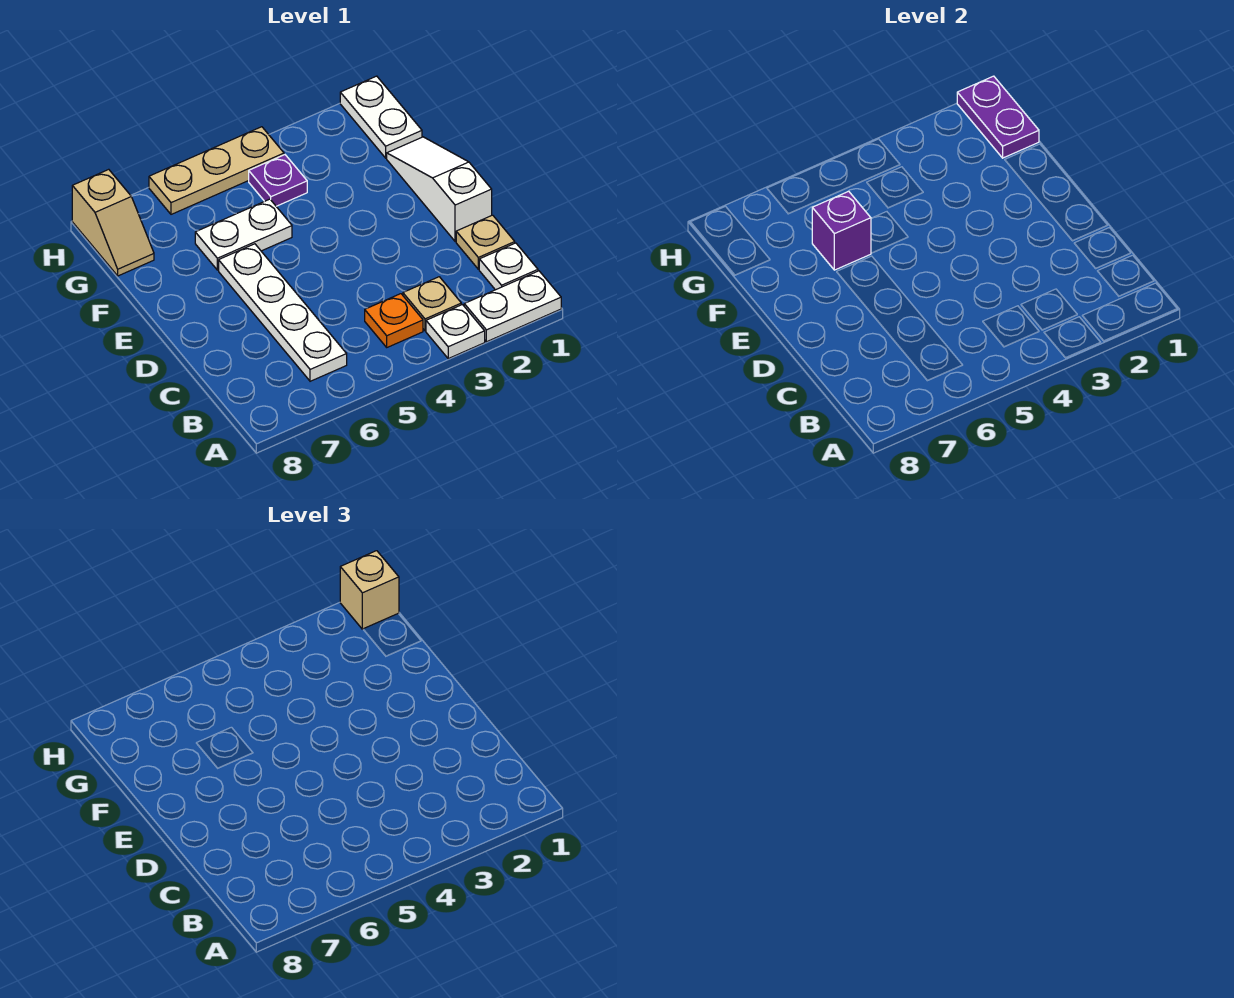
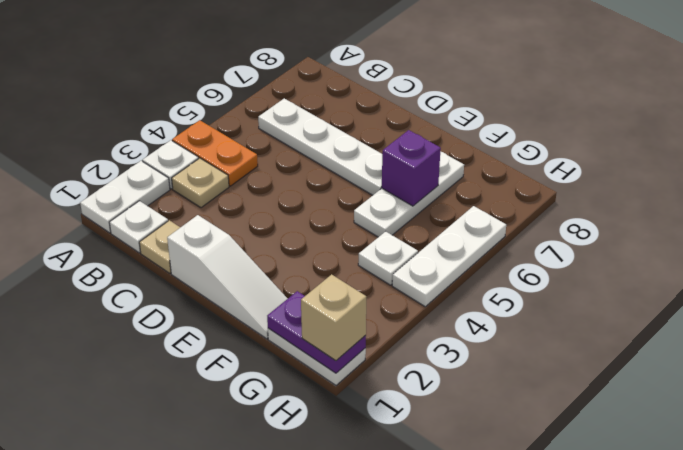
orange 1x1 plate [365,294,423,347] -> orange 1x2 plate [172,120,258,186]
white 1x2 plate [195,199,292,270] -> white 1x3 plate [354,152,464,237]
purple 1x1 plate [249,155,307,206] -> white 1x1 plate [358,231,418,285]
tan 1x2 slope [72,169,154,276] -> none
tan 1x3 plate [149,127,284,214] -> white 1x3 plate [392,206,506,307]

